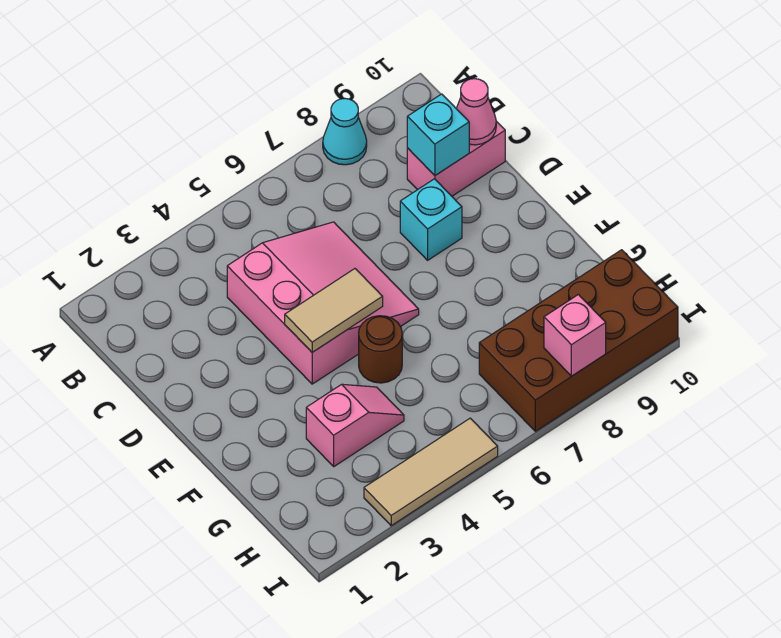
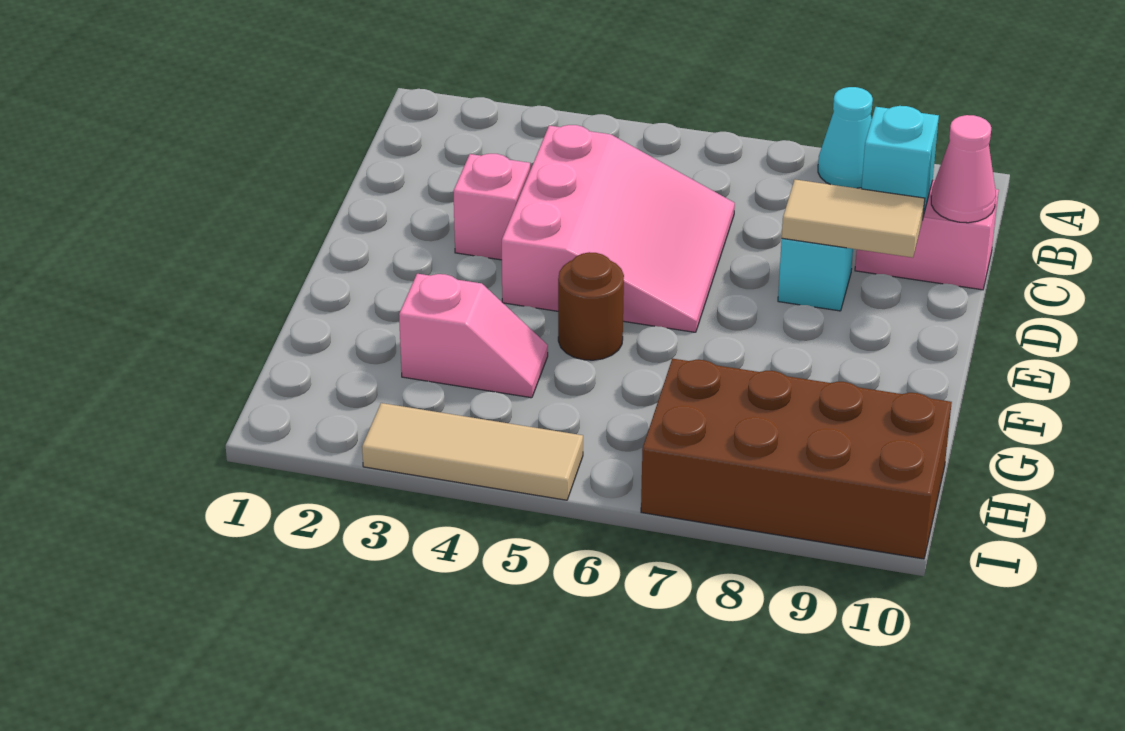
tan 1x2 tile [285,269,383,352] -> tan 1x2 tile moved to [782,180,925,258]
pink 1x1 brick [544,295,606,376] -> pink 1x1 brick moved to [453,154,530,260]

